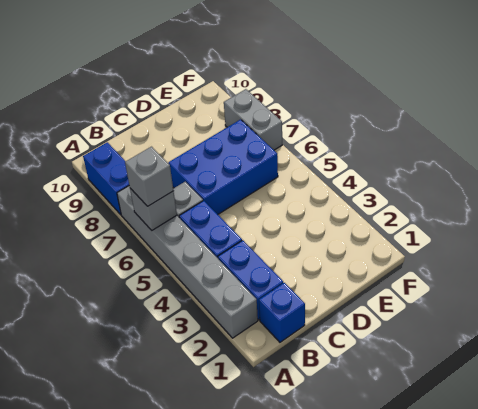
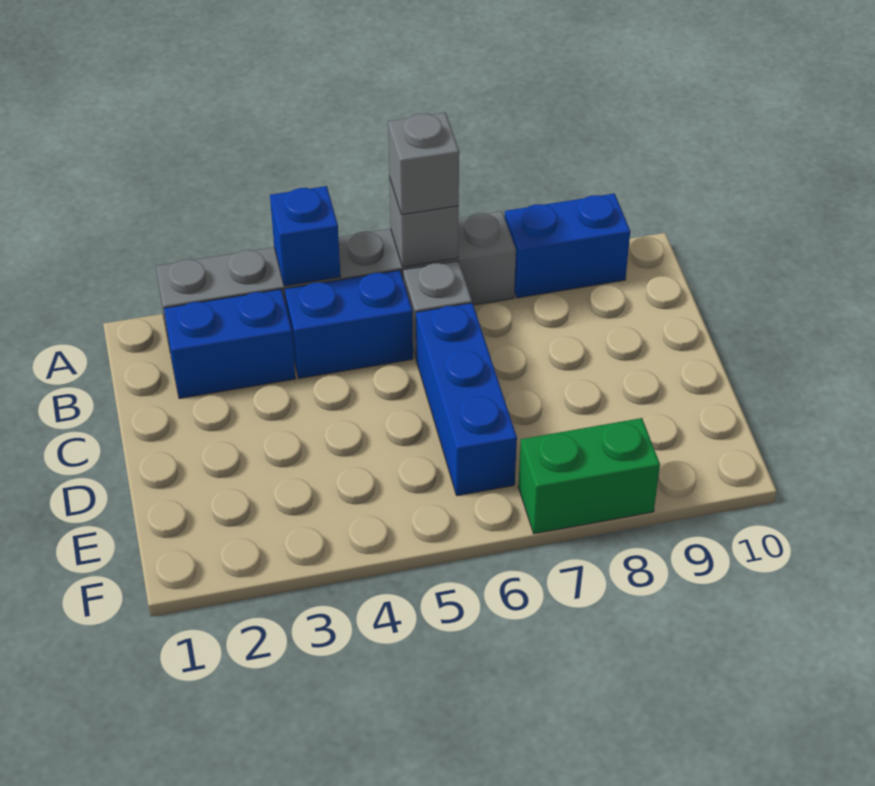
blue 1x1 brick [259,283,305,342] -> blue 1x1 brick moved to [270,186,341,286]
blue 2x3 brick [168,120,278,214] -> blue 1x3 brick [416,303,517,496]
grey 1x2 brick [224,89,282,150] -> green 1x2 brick [518,418,660,534]

